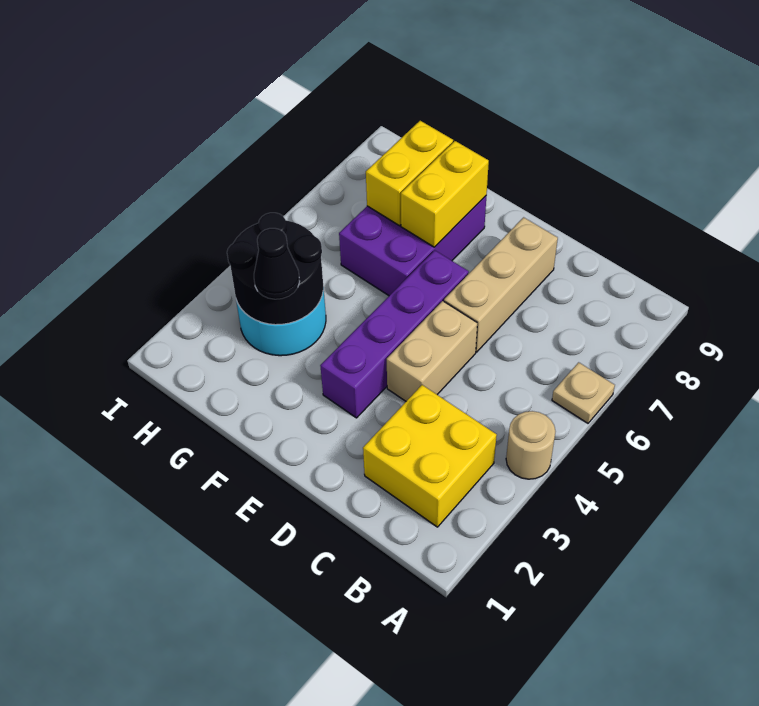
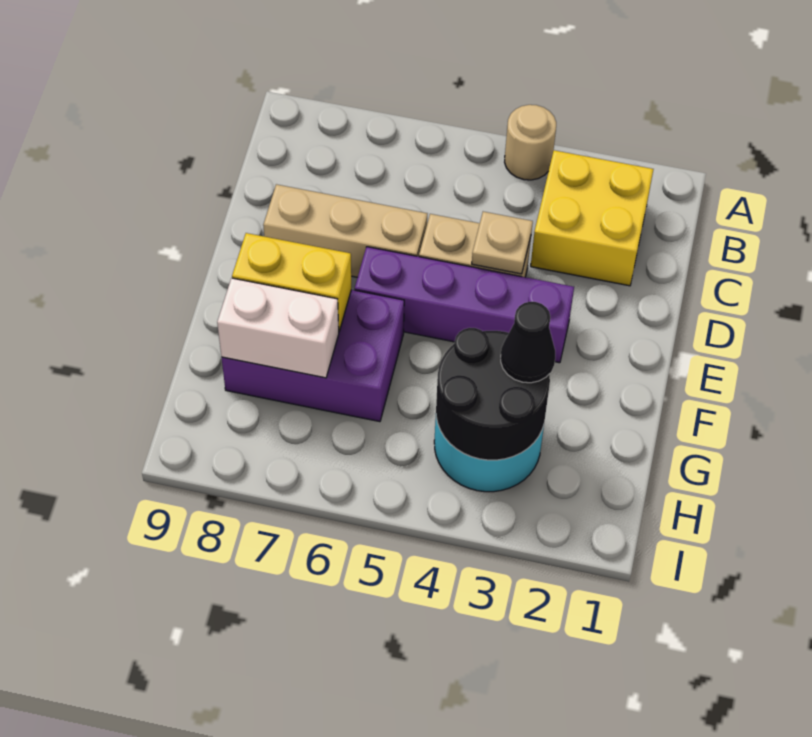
tan 1x1 plate [552,362,615,423] -> tan 1x1 plate moved to [472,212,533,274]
yellow 1x2 brick [366,121,453,226] -> white 1x2 brick [217,278,339,378]

